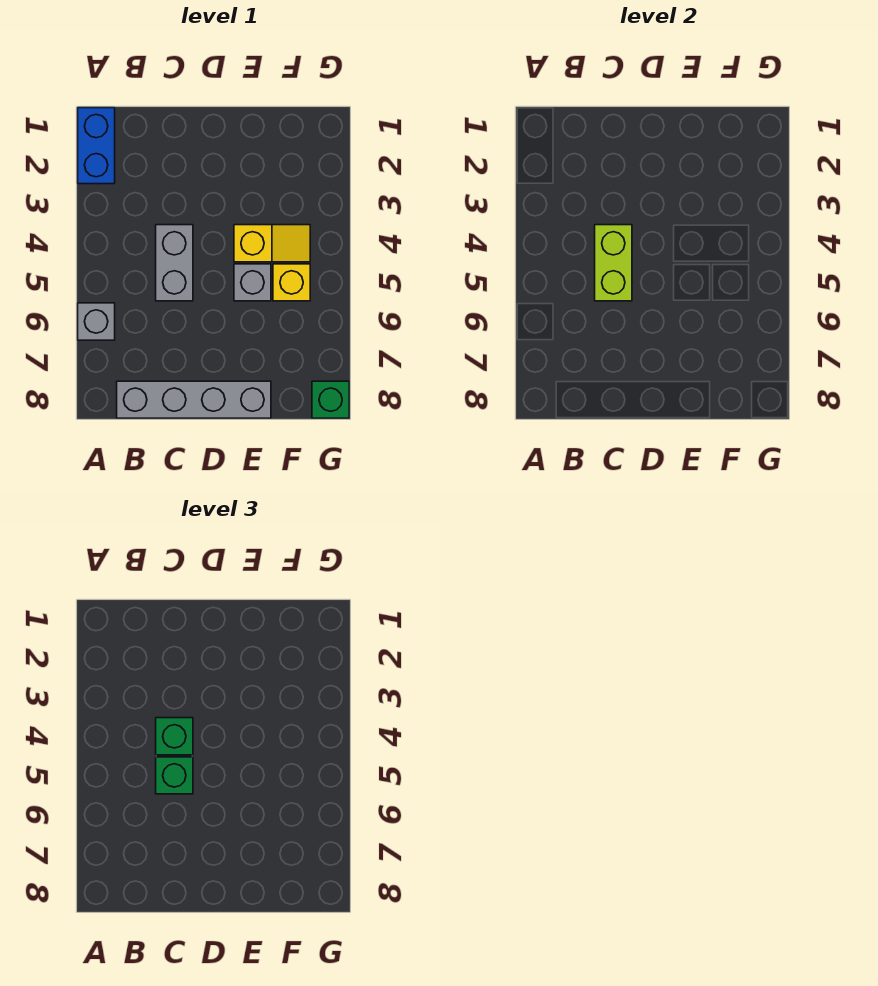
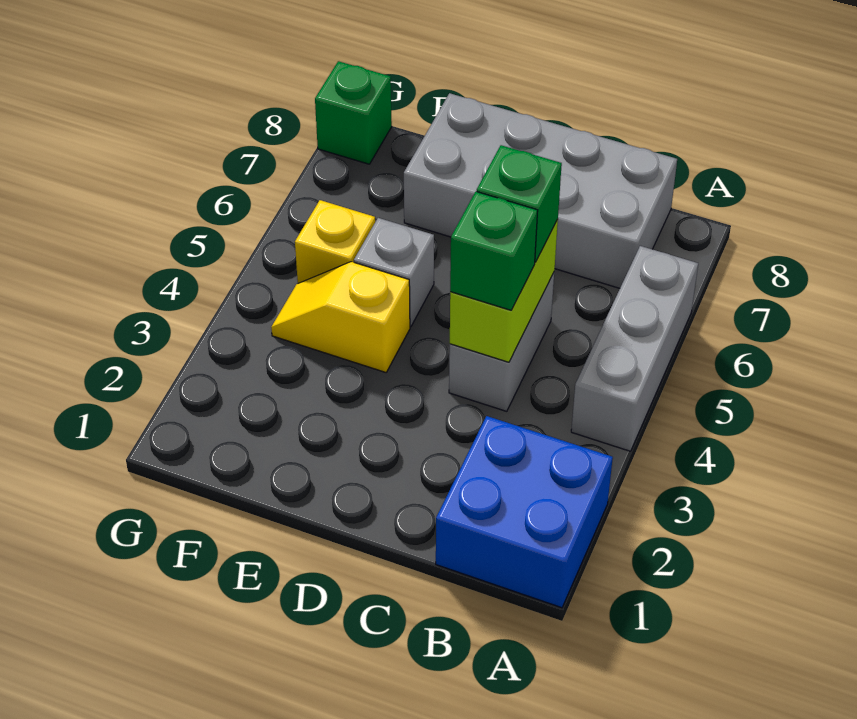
blue 1x2 brick [78,108,115,184] -> blue 2x2 brick [436,416,613,608]
grey 1x1 brick [78,303,115,340] -> grey 1x3 brick [571,246,698,451]
grey 1x4 brick [117,381,271,418] -> grey 2x4 brick [404,93,677,288]

